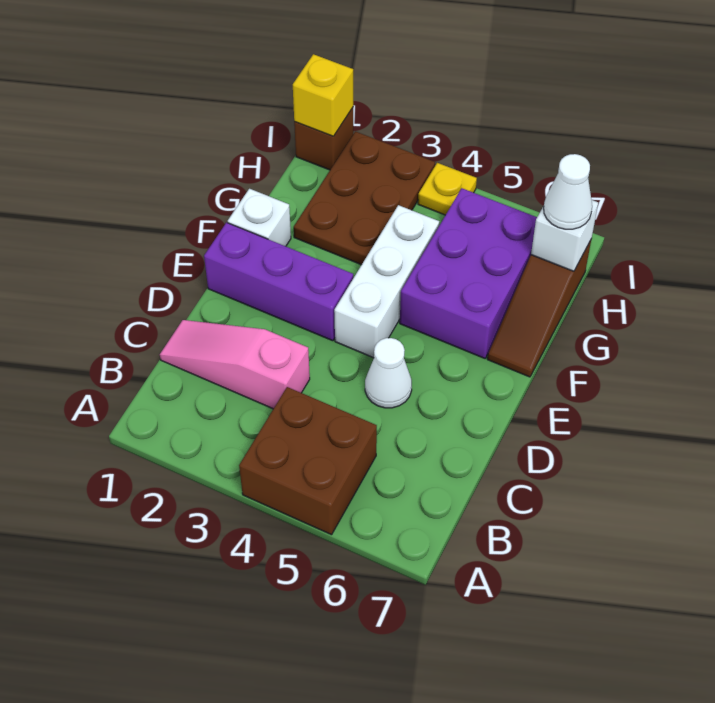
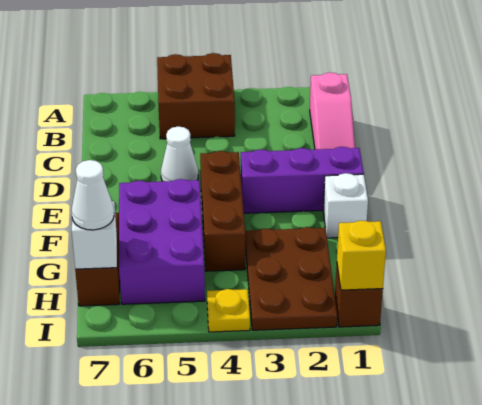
pink 1x3 slope [160,320,310,409] -> pink 1x3 slope turned to [310,73,355,149]
white 1x3 brick [334,205,439,358] -> brown 1x3 brick [200,151,245,271]

